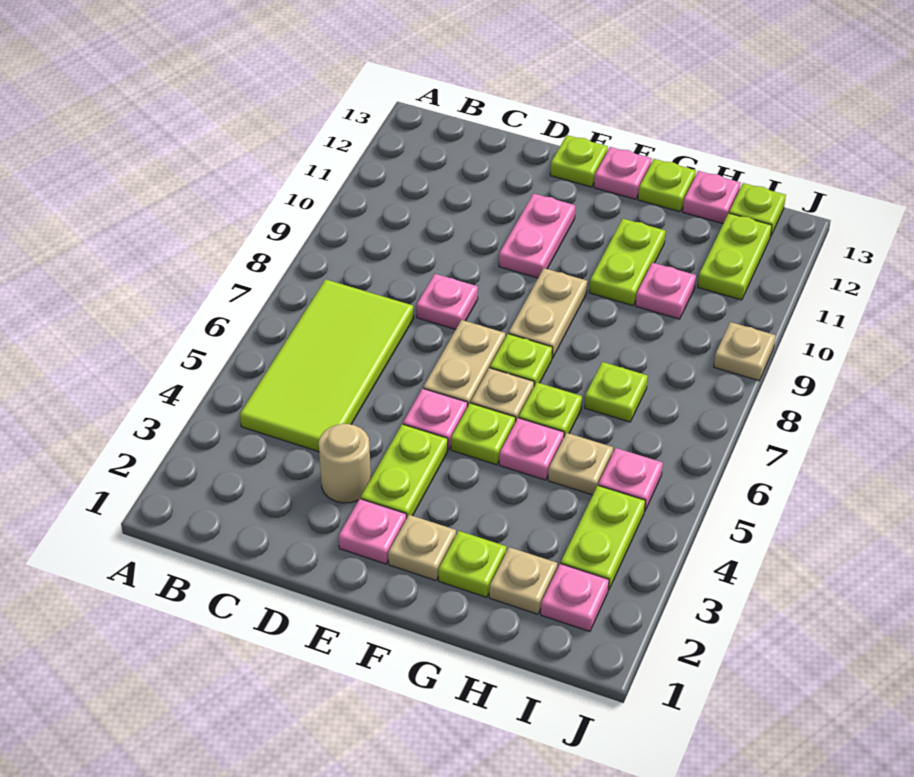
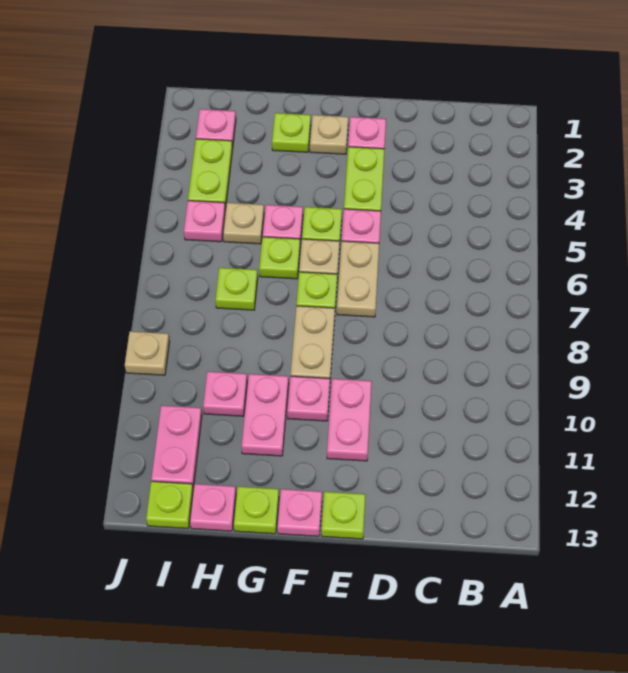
lime 2x4 tile [240,279,414,452] -> none
tan 1x1 round brick [319,423,371,503] -> none
pink 1x1 plate [416,274,478,329] -> pink 1x1 plate moved to [287,376,330,421]
lime 1x2 plate [589,219,665,306] -> pink 1x2 plate [242,374,289,456]
tan 1x1 plate [489,547,557,614] -> none
lime 1x2 plate [698,213,772,300] -> pink 1x2 plate [151,406,202,489]

